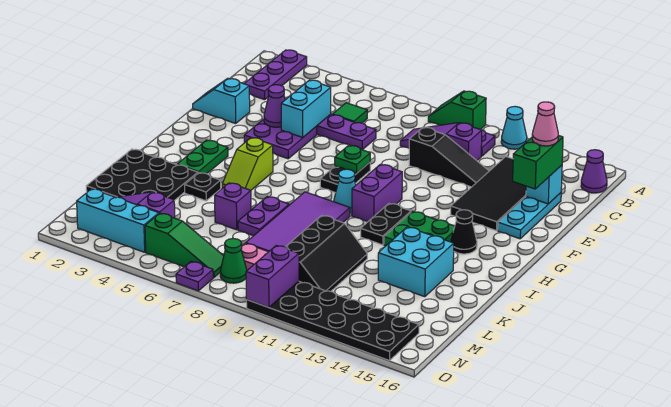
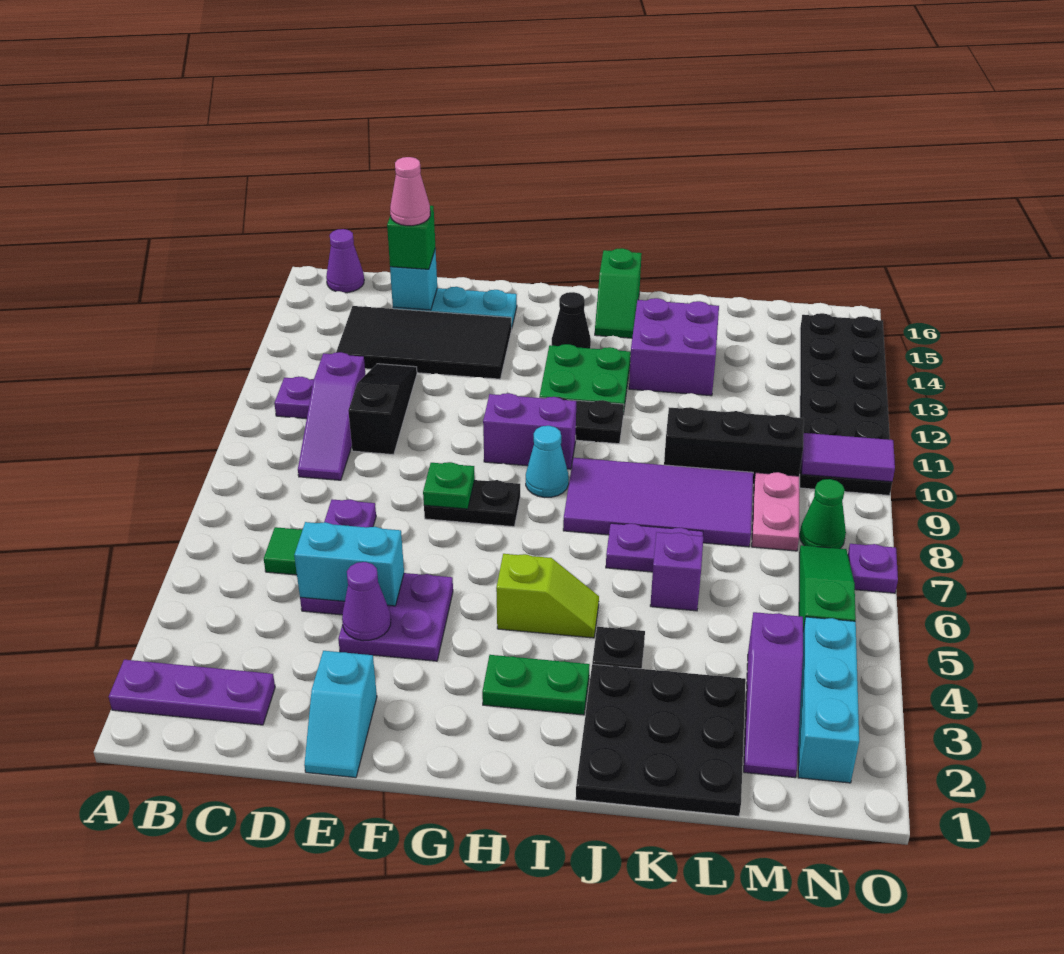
green 1x2 slope [428,91,486,129] -> green 1x2 slope moved to [595,248,642,338]
cyan 1x1 cone [501,107,527,149] -> none
green 1x2 brick [513,135,563,189] -> green 1x1 brick [387,206,435,269]
cyan 2x2 brick [378,227,454,297] -> purple 2x2 brick [629,298,719,396]
purple 1x2 brick [246,245,299,307] -> purple 1x2 tile [802,433,895,482]

